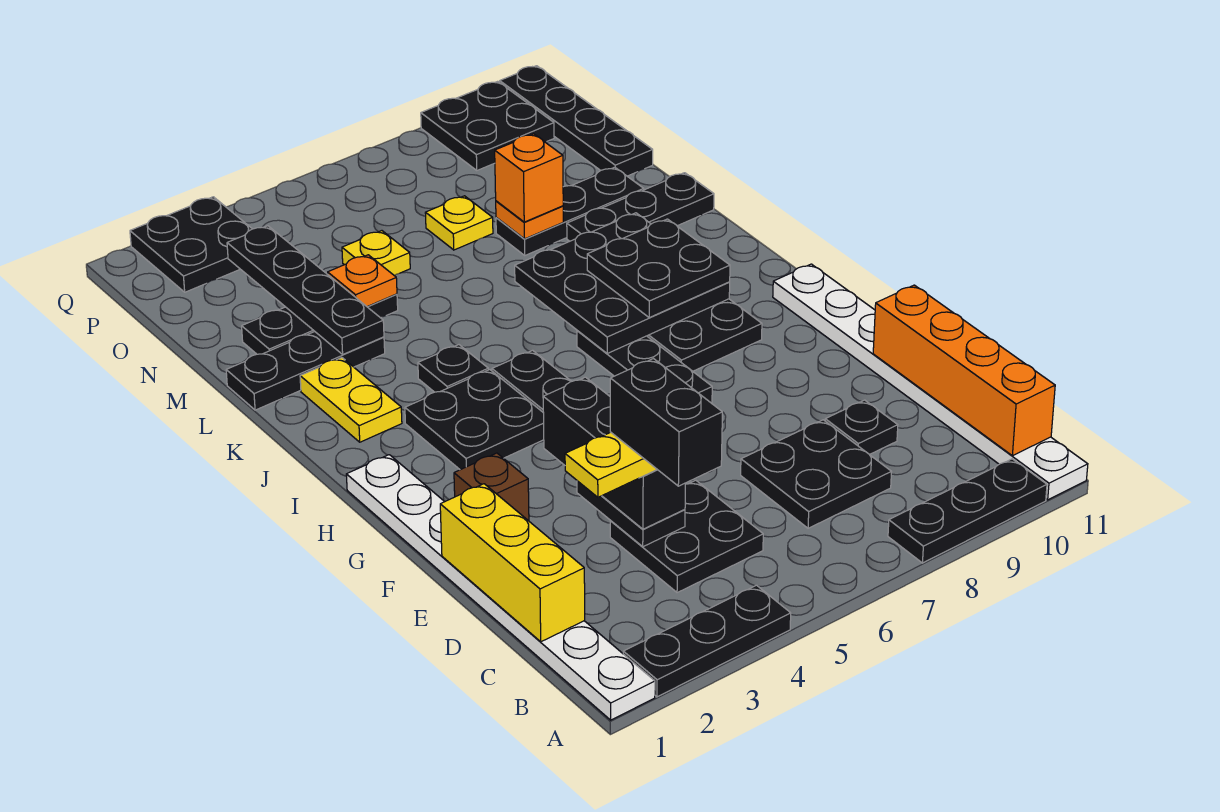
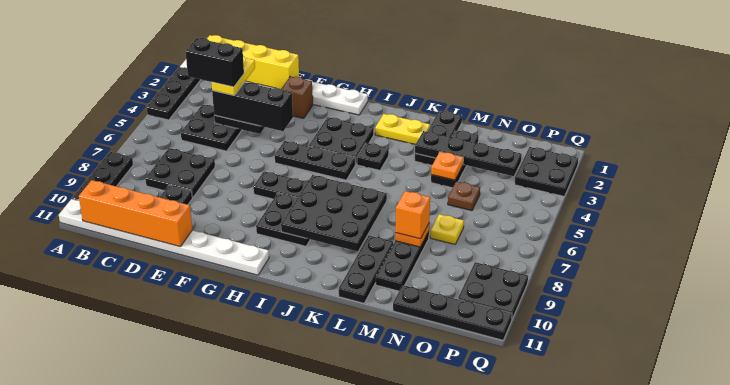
yellow 1x3 brick [440,484,585,642] -> yellow 1x4 brick [207,35,299,89]
black 2x2 plate [587,219,730,318] -> none
yellow 1x1 plate [342,231,410,276] -> brown 1x1 plate [448,182,480,211]

